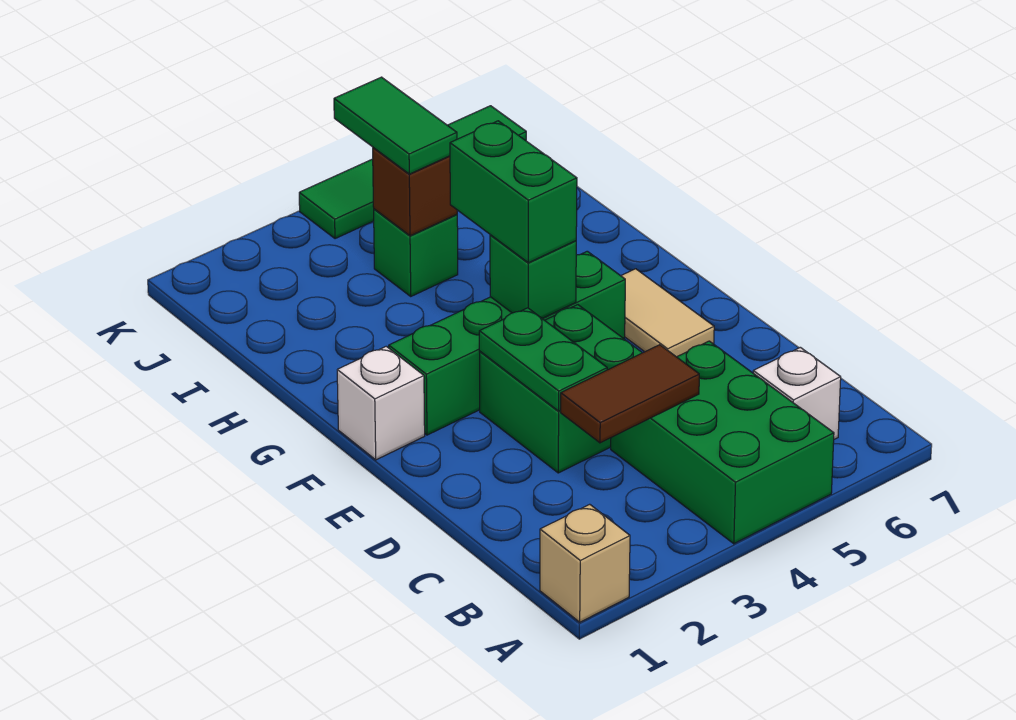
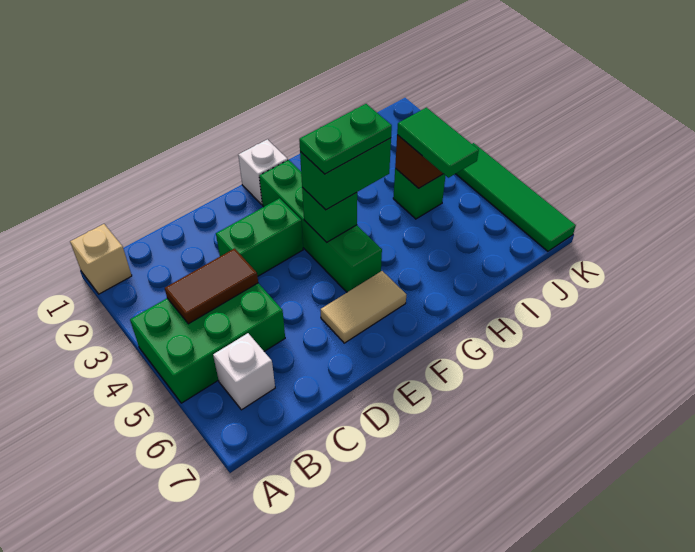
brown 1x2 tile [561,345,699,443] -> brown 1x2 tile turned to [165,248,258,324]
green 2x2 brick [480,305,642,473] -> green 1x2 brick [216,198,303,276]
green 1x2 plate [479,308,607,411] -> green 1x2 plate moved to [299,104,392,174]
green 1x2 tile [334,77,457,174] -> green 1x2 tile turned to [397,108,479,178]

